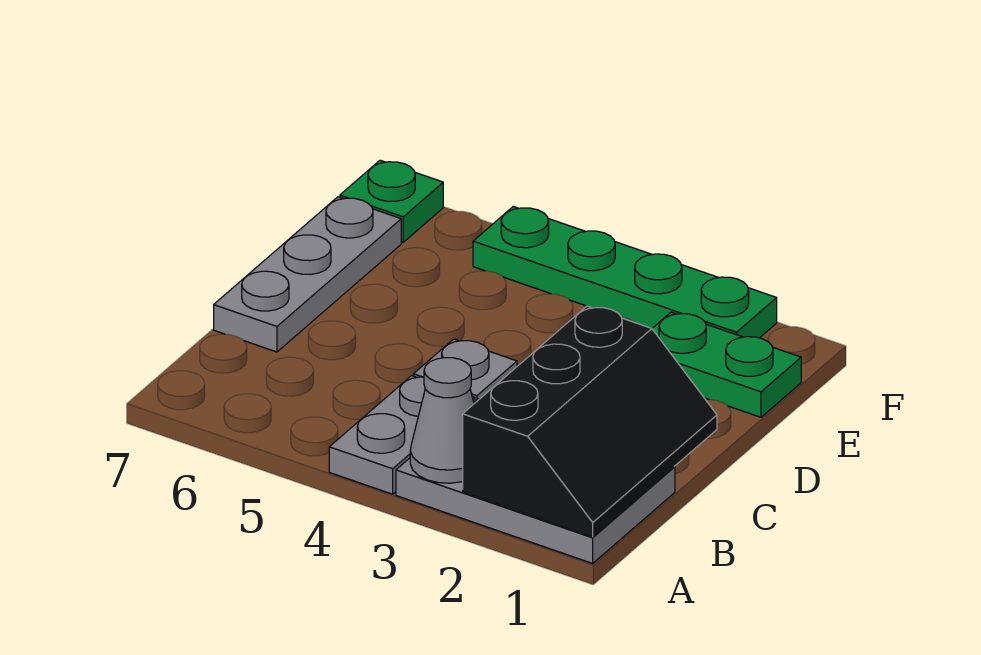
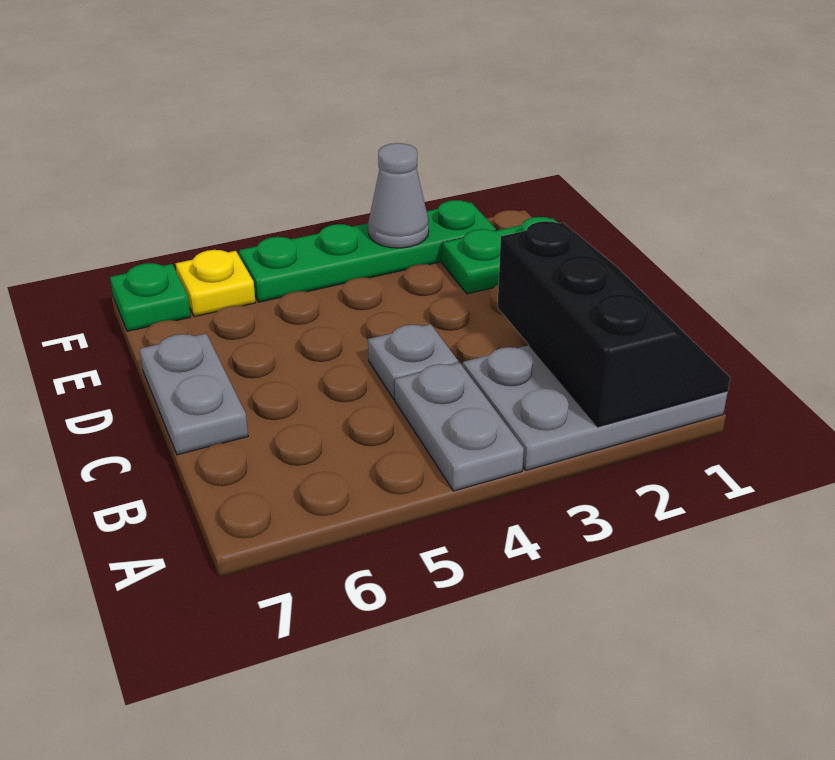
grey 1x1 cone [410,358,474,483] -> grey 1x1 cone moved to [368,143,429,248]
grey 1x3 plate [214,197,401,352] -> grey 1x2 plate [140,334,248,455]
none -> yellow 1x1 plate [176,250,256,317]

